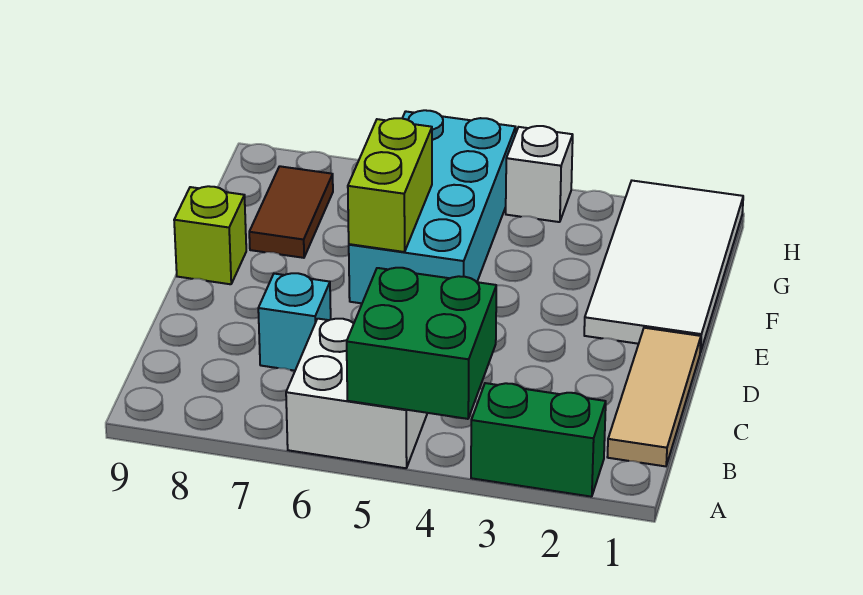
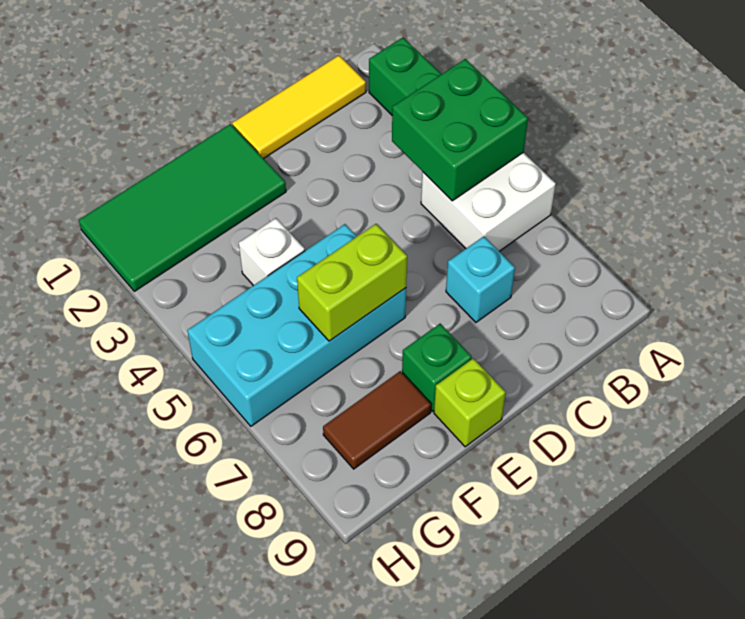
tan 1x3 tile [608,328,701,466] -> yellow 1x3 tile [232,55,366,159]
white 2x4 tile [584,181,743,352] -> green 2x4 tile [79,124,286,291]
none -> green 1x1 brick [402,324,472,411]
white 1x1 brick [506,126,573,222] -> white 1x1 brick moved to [239,218,305,286]

